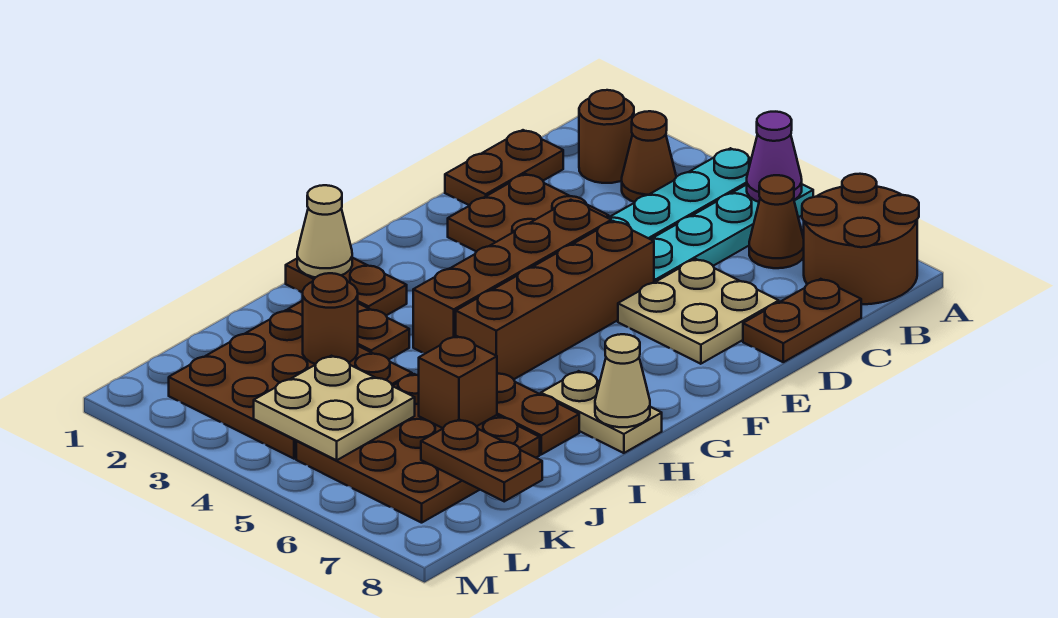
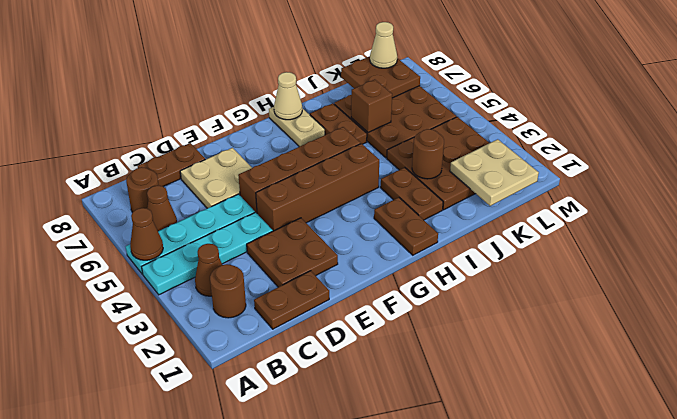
purple 1x1 cone [747,112,802,202] -> brown 1x1 cone [130,208,163,260]
brown 2x2 round brick [802,174,919,304] -> brown 1x1 round brick [126,167,159,212]
tan 1x1 cone [297,185,352,277] -> tan 1x1 cone moved to [370,22,397,68]
tan 2x2 plate [254,356,415,460] -> tan 2x2 plate moved to [450,139,539,206]
brown 1x2 plate [421,420,542,501] -> brown 2x2 plate [341,56,420,98]

